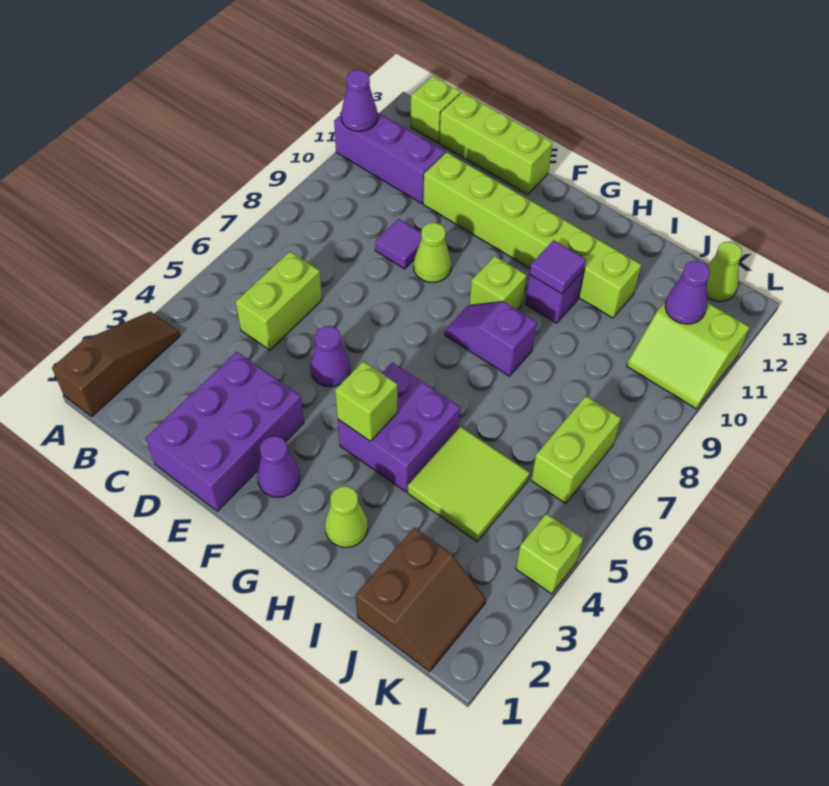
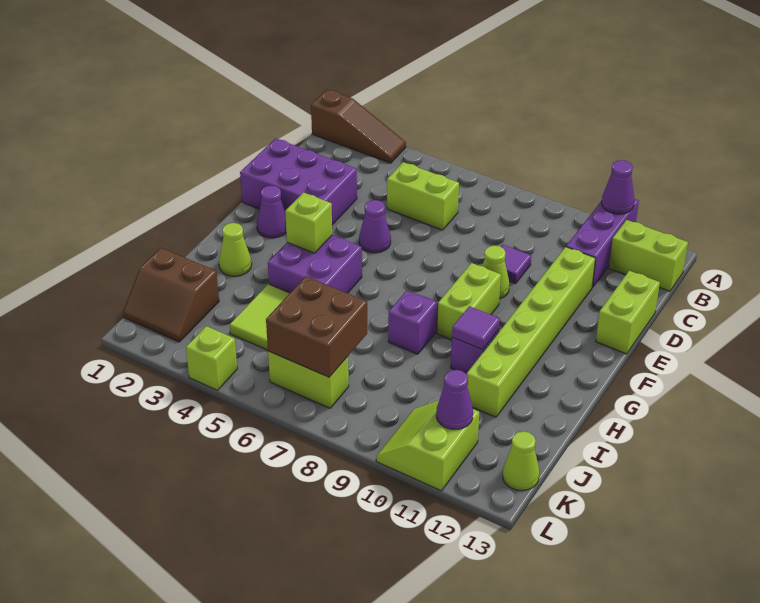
lime 1x1 brick [411,76,461,143] -> lime 1x2 brick [609,220,688,291]
lime 1x3 brick [439,92,553,194] -> lime 1x2 brick [596,271,660,354]
lime 1x1 brick [470,256,527,310] -> lime 1x2 brick [437,263,501,340]
none -> brown 2x2 brick [266,277,367,377]

